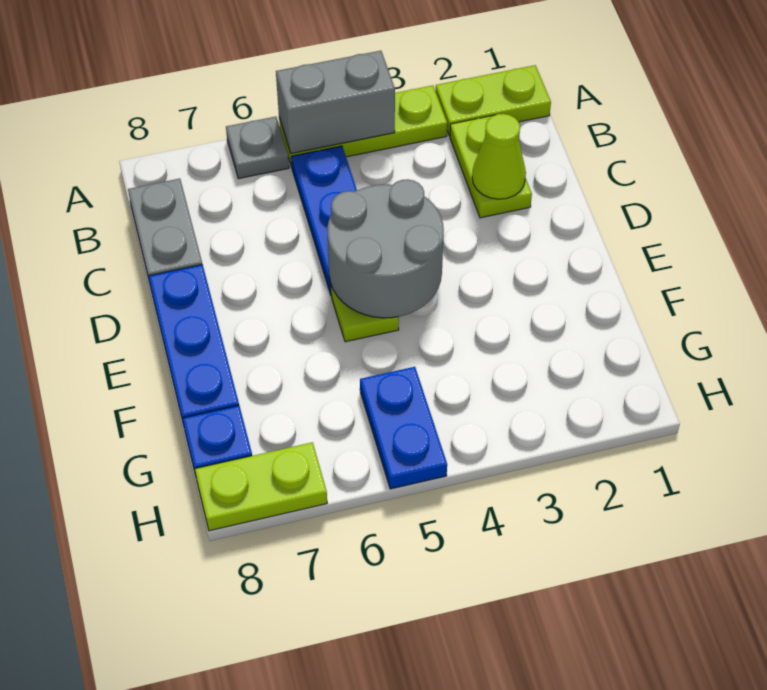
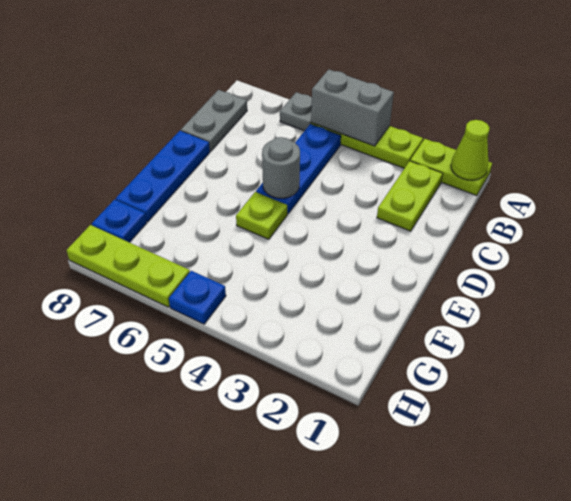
lime 1x1 cone [472,114,526,199] -> lime 1x1 cone moved to [451,120,490,180]
grey 2x2 round brick [327,179,444,318] -> grey 1x1 round brick [262,137,300,198]
blue 1x2 plate [360,367,447,489] -> blue 1x1 plate [169,271,226,324]
lime 1x2 plate [195,442,327,531] -> lime 1x3 plate [67,225,190,307]

